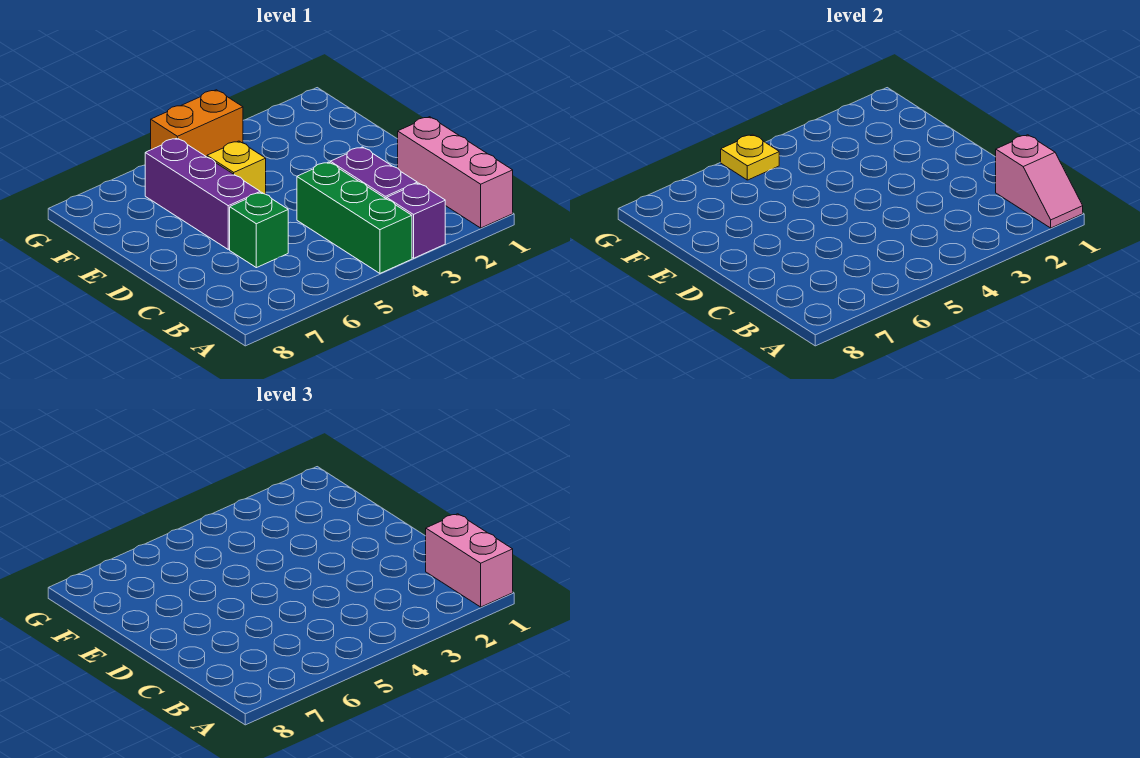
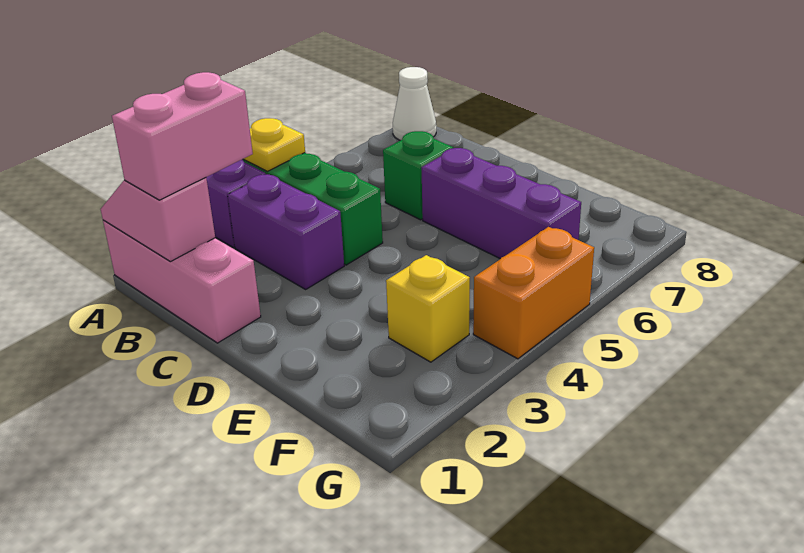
pink 1x2 brick [426,514,513,607] -> pink 1x2 brick turned to [112,72,253,200]
none -> white 1x1 cone [393,67,436,140]
yellow 1x1 brick [207,141,266,194] -> yellow 1x1 brick moved to [386,255,470,362]
yellow 1x1 plate [721,134,779,180] -> yellow 1x1 plate moved to [244,118,305,171]

